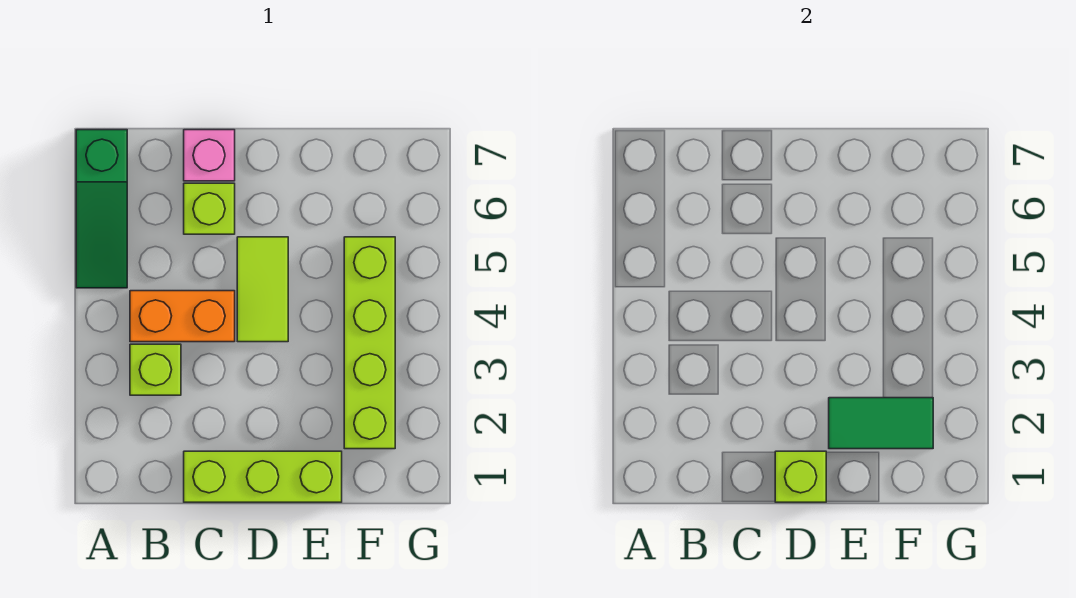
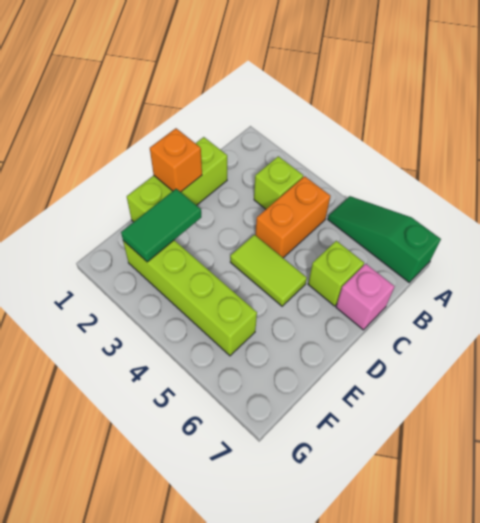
lime 1x1 brick [775,451,826,502] -> orange 1x1 brick [150,128,202,192]

